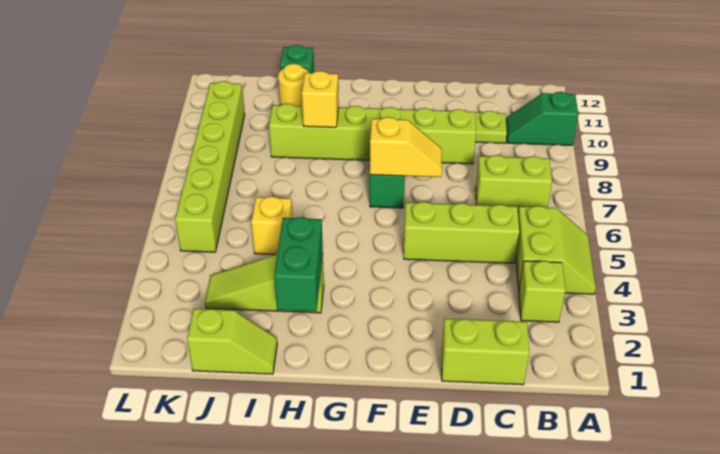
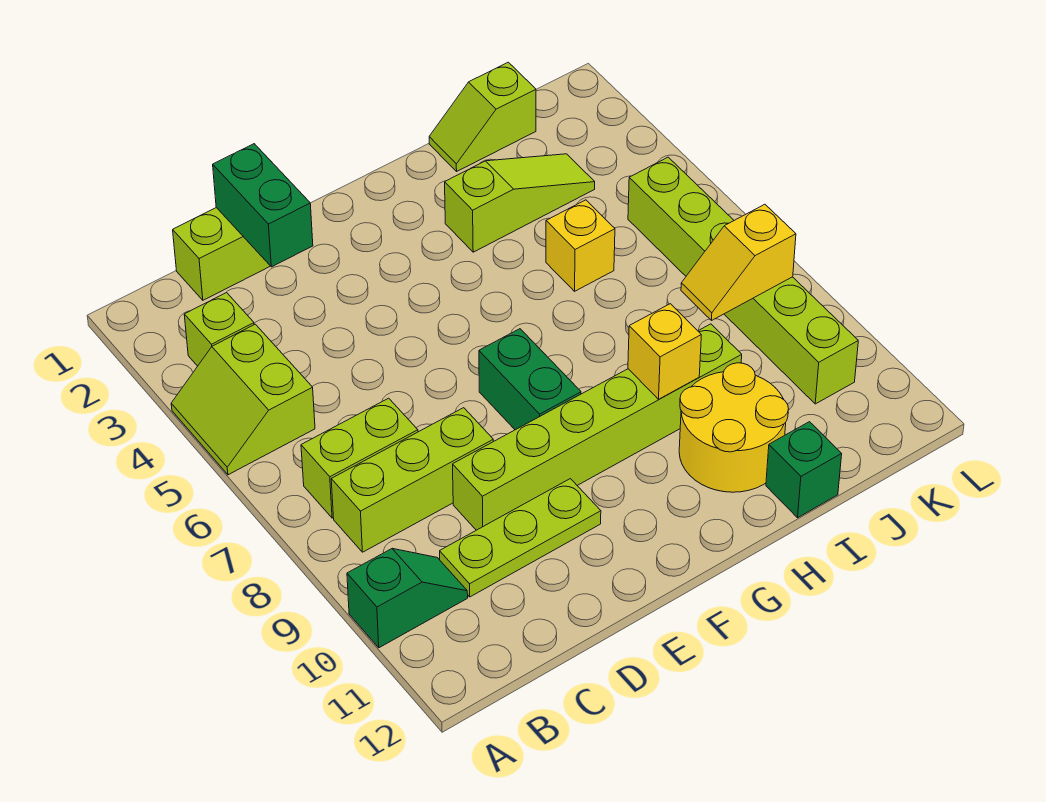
lime 1x3 brick [404,202,519,263] -> lime 1x3 brick moved to [331,408,493,552]
yellow 1x2 slope [370,117,442,177] -> yellow 1x2 slope moved to [681,204,796,321]
green 1x2 brick [274,217,323,311] -> green 1x2 brick moved to [213,144,313,267]
yellow 1x1 round brick [278,64,309,106] -> yellow 2x2 round brick [679,363,788,492]

